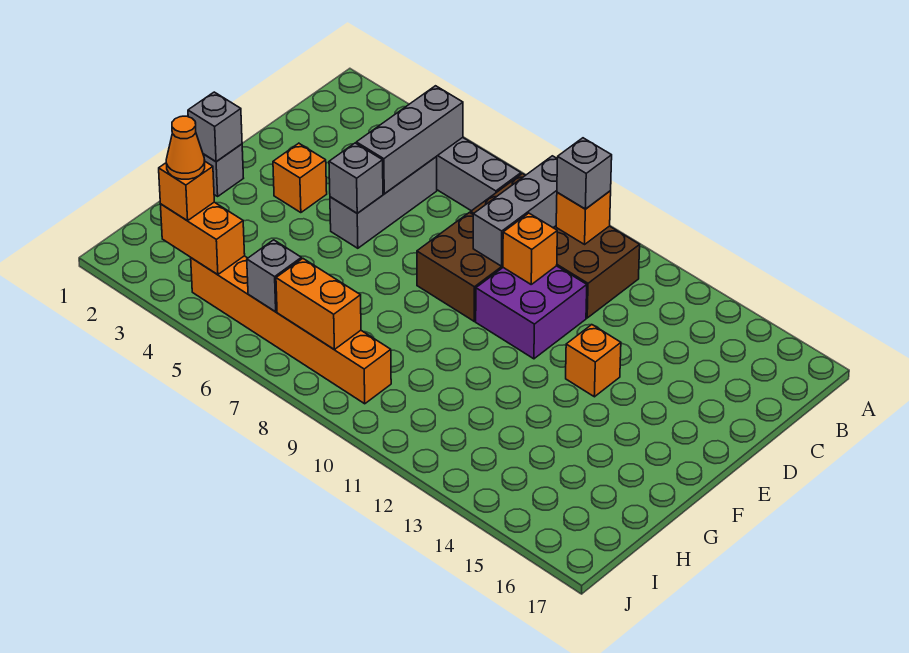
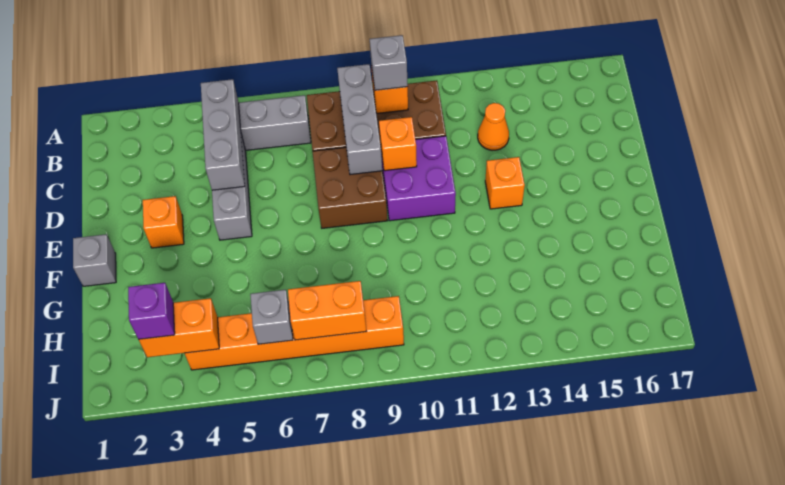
grey 1x1 brick [329,143,383,213] -> none
grey 1x1 brick [188,92,242,162] -> none
orange 1x1 brick [159,162,214,221] -> purple 1x1 brick [128,283,175,339]
orange 1x1 cone [166,116,205,179] -> orange 1x1 cone moved to [478,103,509,150]

